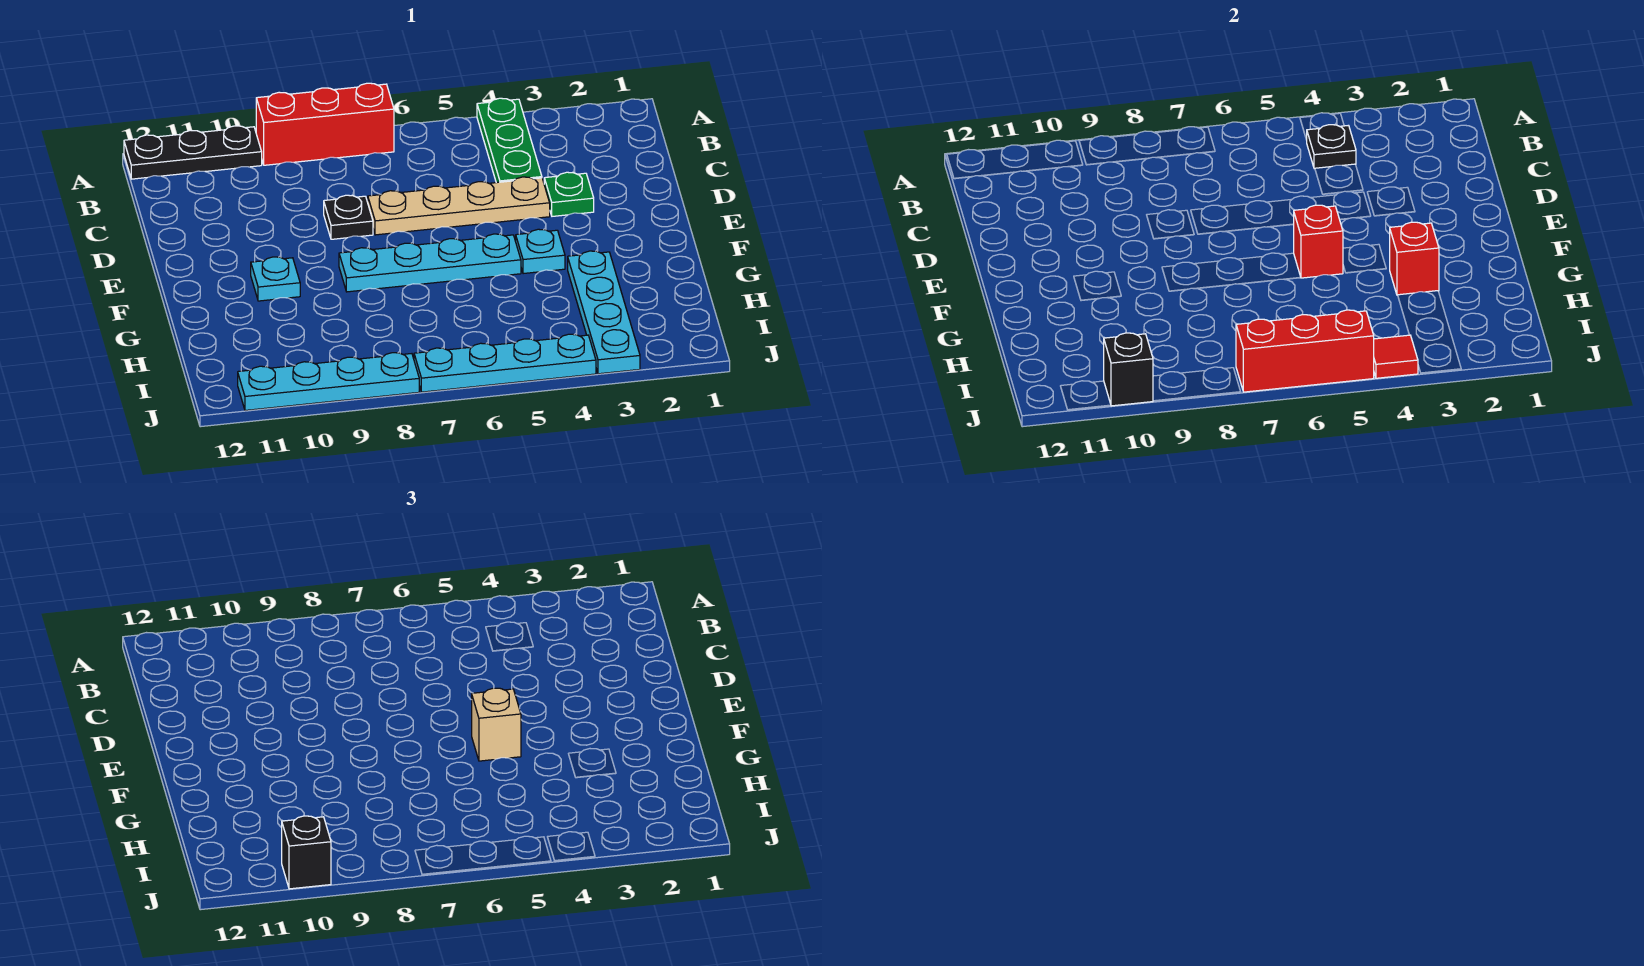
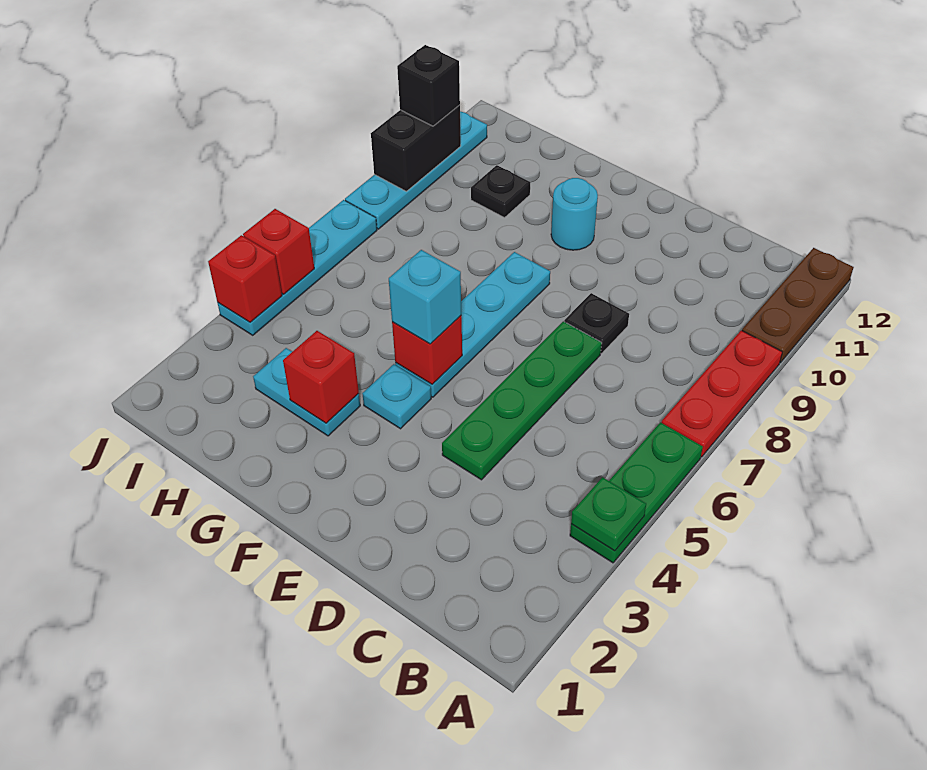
green 1x3 plate [477,98,542,183] -> green 1x3 plate turned to [570,422,703,563]
red 1x3 brick [256,83,394,165] -> red 1x3 plate [661,330,782,457]
black 1x3 plate [124,126,262,179] -> brown 1x3 plate [742,248,854,363]
black 1x1 plate [1307,125,1356,169] -> black 1x1 plate moved to [471,165,530,218]
green 1x1 plate [544,172,594,216] -> green 1x1 plate moved to [571,477,646,551]
tan 1x4 plate [368,177,550,235] -> green 1x4 plate [442,321,602,480]
tan 1x1 brick [472,688,521,761] -> cyan 1x1 brick [389,250,461,344]
cyan 1x1 plate [251,257,300,301] -> cyan 1x1 round brick [551,178,598,250]
cyan 1x4 plate [568,251,640,374] -> cyan 1x2 plate [253,348,360,436]
red 1x1 tile [1374,335,1418,378] -> red 1x1 brick [208,235,282,322]
red 1x3 brick [1236,310,1374,392] -> red 1x1 brick [243,209,314,294]
black 1x1 brick [1104,333,1153,406] -> black 1x2 brick [371,105,461,191]

